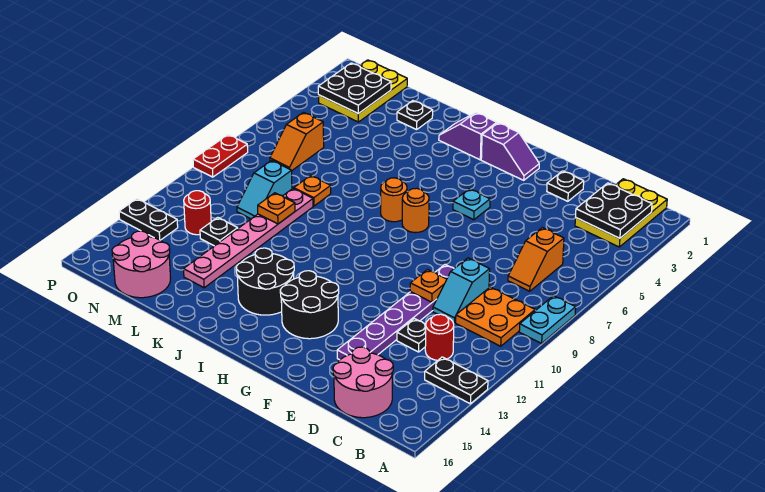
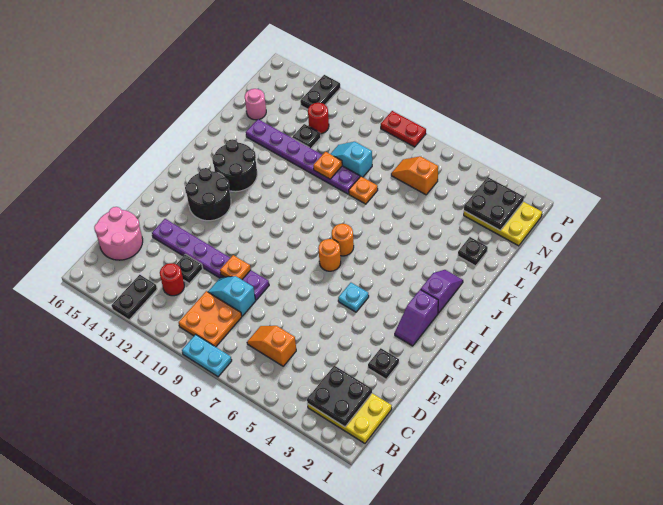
pink 1x6 plate [184,188,313,288] -> purple 1x6 plate [246,119,360,194]
pink 2x2 round brick [112,231,171,298] -> pink 1x1 round brick [245,89,266,120]

